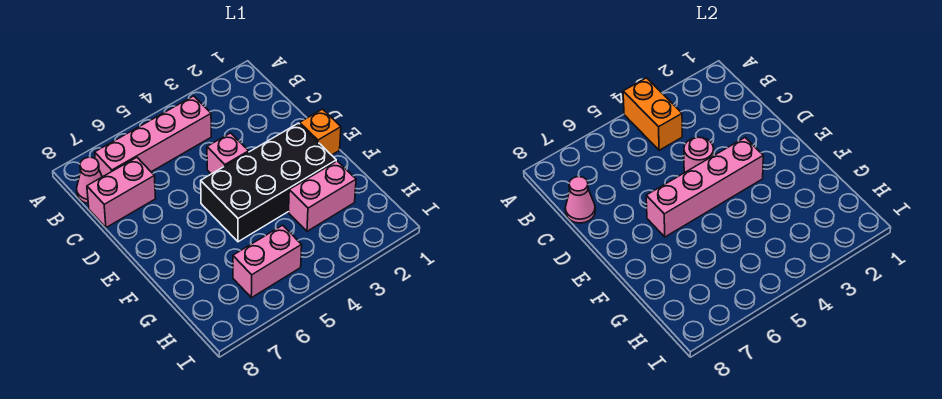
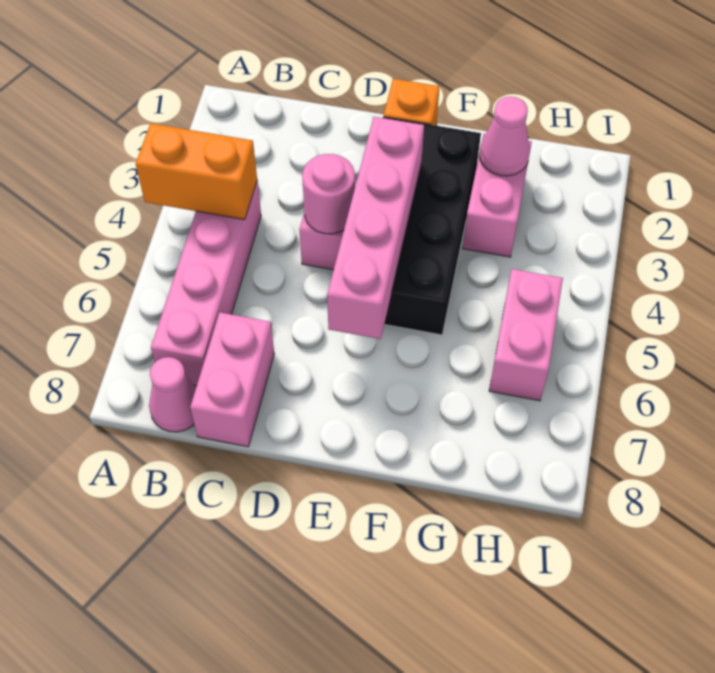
pink 1x1 cone [565,177,595,223] -> pink 1x1 cone moved to [480,97,530,176]

